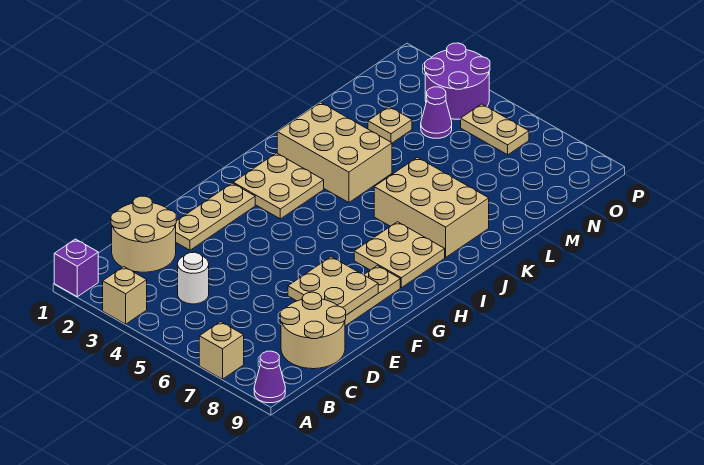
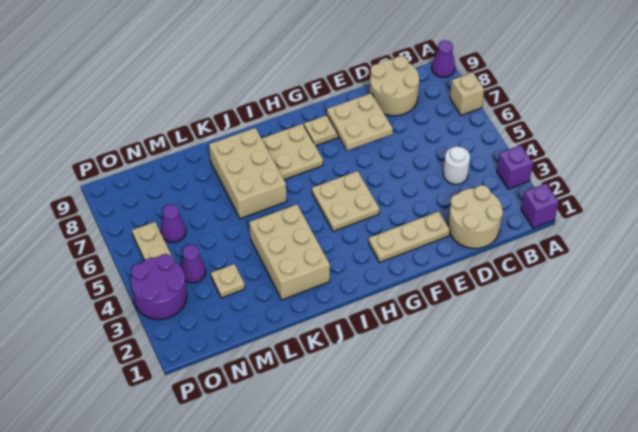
tan 1x1 brick [103,267,147,324] -> purple 1x1 brick [497,145,533,189]
tan 2x2 plate [233,153,324,219] -> tan 2x2 plate moved to [312,171,380,231]
none -> purple 1x1 cone [161,204,186,242]

